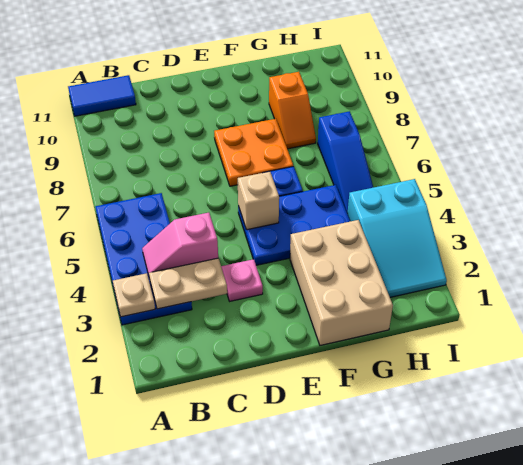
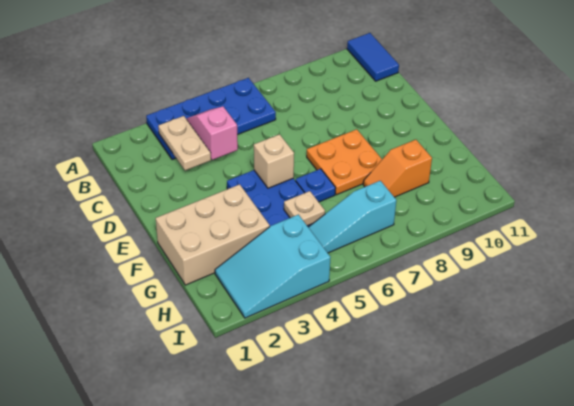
tan 1x1 plate [113,273,155,317] -> tan 1x1 plate moved to [284,191,325,226]
pink 1x1 plate [221,259,263,301] -> none
blue 1x3 slope [318,111,373,213] -> cyan 1x3 slope [308,181,396,253]

